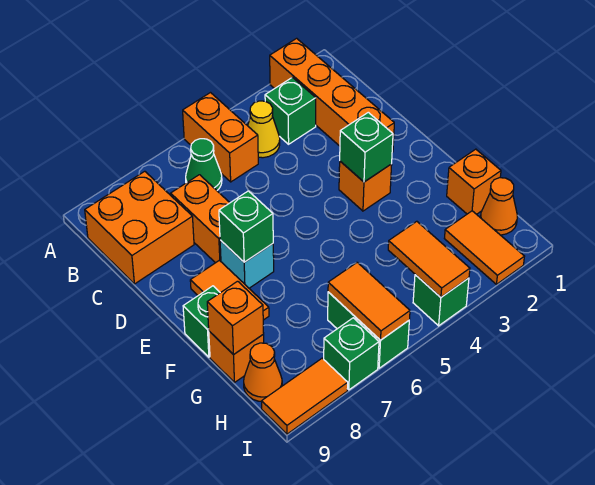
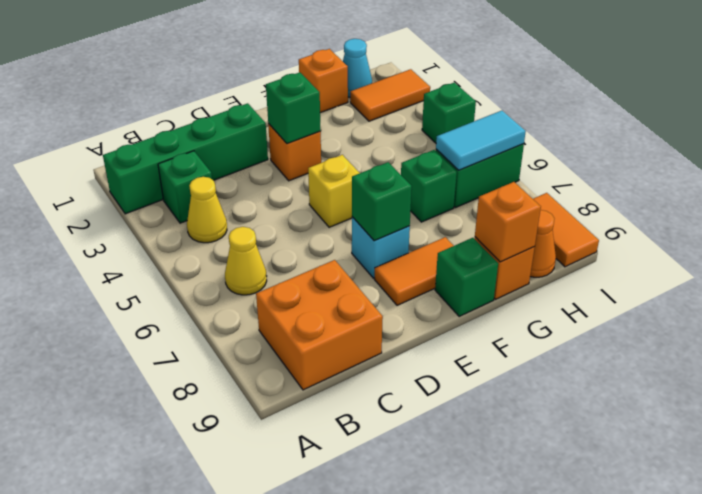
orange 1x4 brick [270,38,394,152] -> green 1x4 brick [103,103,268,214]
orange 1x2 brick [183,93,258,182] -> none
green 1x1 cone [186,139,222,190] -> yellow 1x1 cone [225,227,267,295]
orange 1x2 brick [171,175,230,263] -> none
none -> yellow 1x1 brick [308,155,359,227]
orange 1x1 cone [481,178,517,235] -> cyan 1x1 cone [343,39,372,97]
orange 1x2 tile [388,221,470,297] -> none
orange 1x2 tile [328,262,410,340] -> cyan 1x2 tile [436,111,526,170]
green 1x1 brick [324,318,379,390] -> green 1x1 brick moved to [401,150,457,222]

